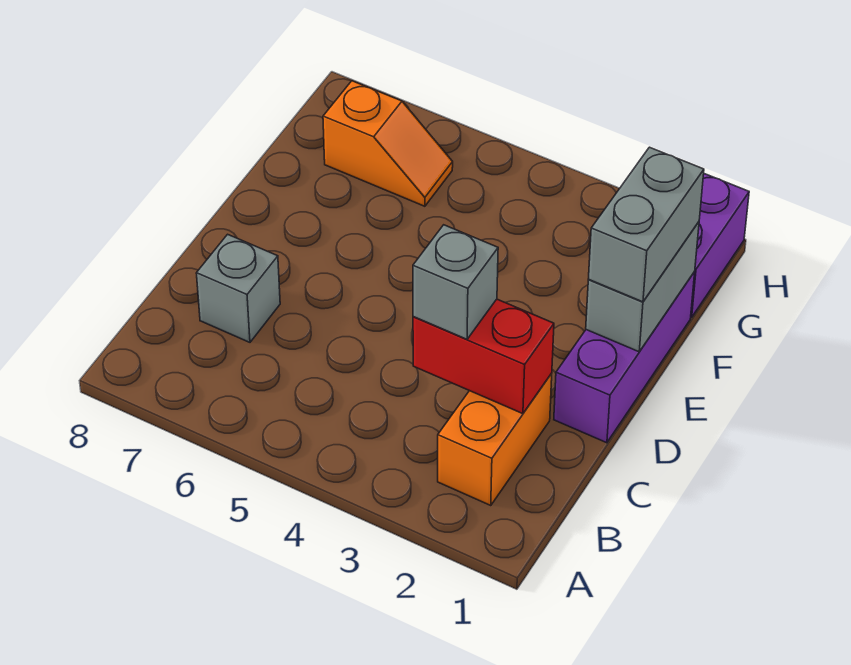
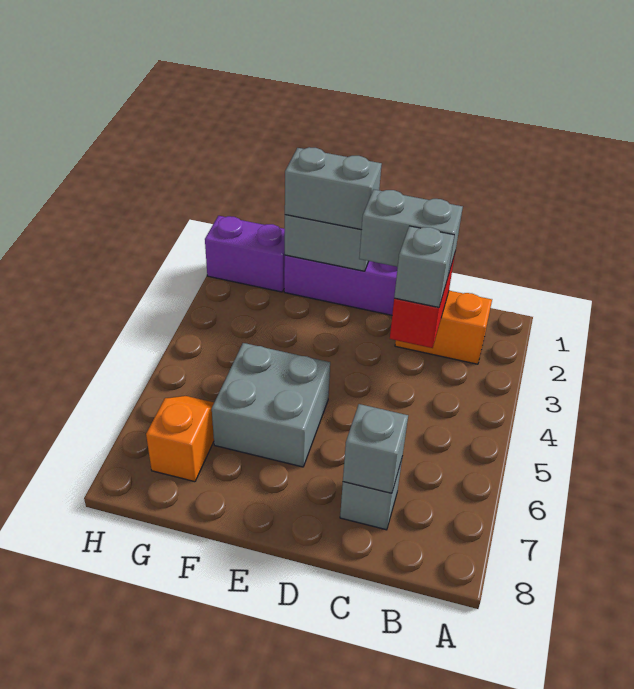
none -> grey 1x2 brick [359,189,463,275]
none -> grey 1x1 brick [343,404,408,493]
none -> grey 2x2 brick [212,343,330,467]

